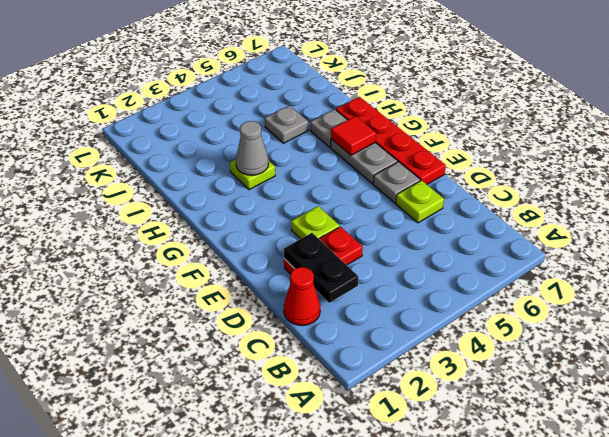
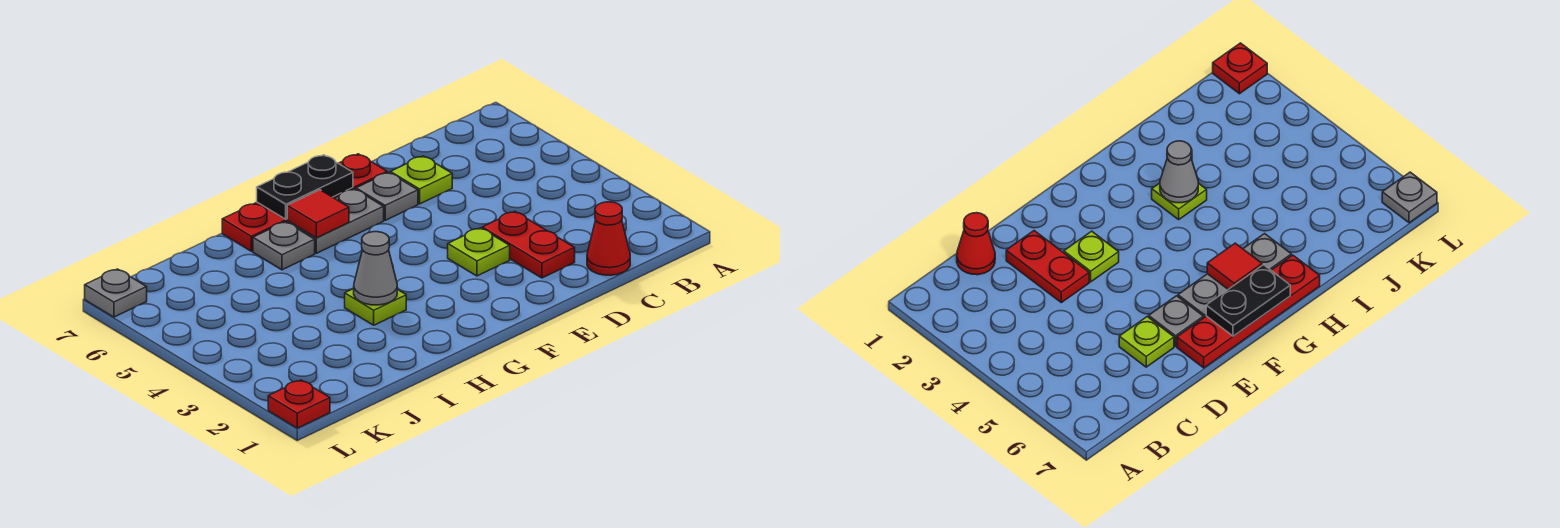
black 1x2 plate [284,233,358,303] -> black 1x2 plate moved to [257,155,353,219]
grey 1x1 plate [265,106,308,143] -> grey 1x1 plate moved to [85,269,147,317]
none -> red 1x1 plate [268,380,330,428]

